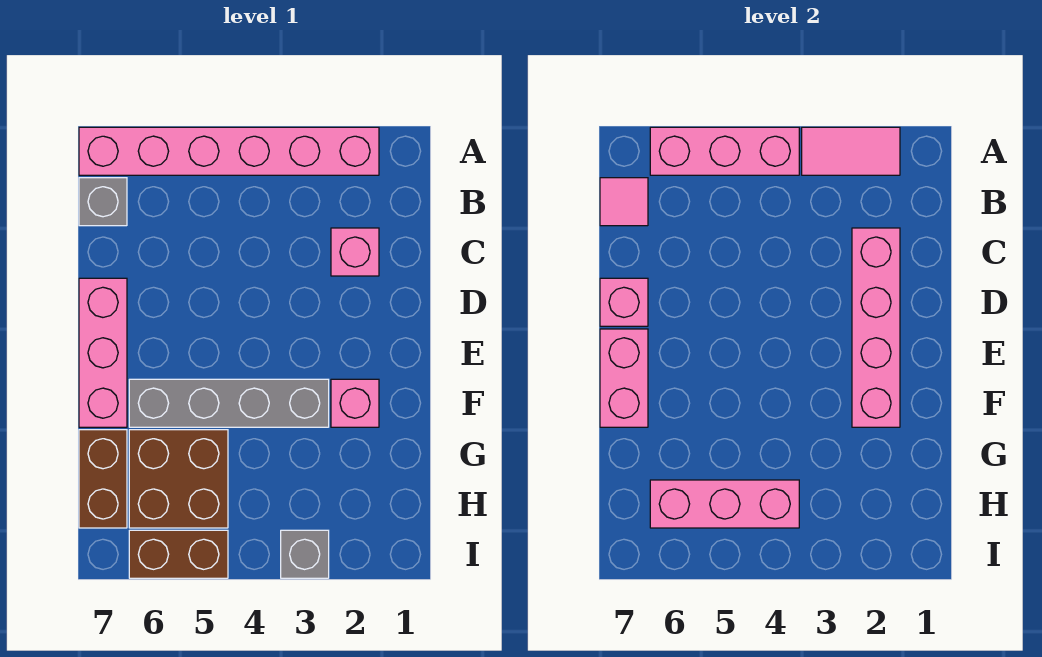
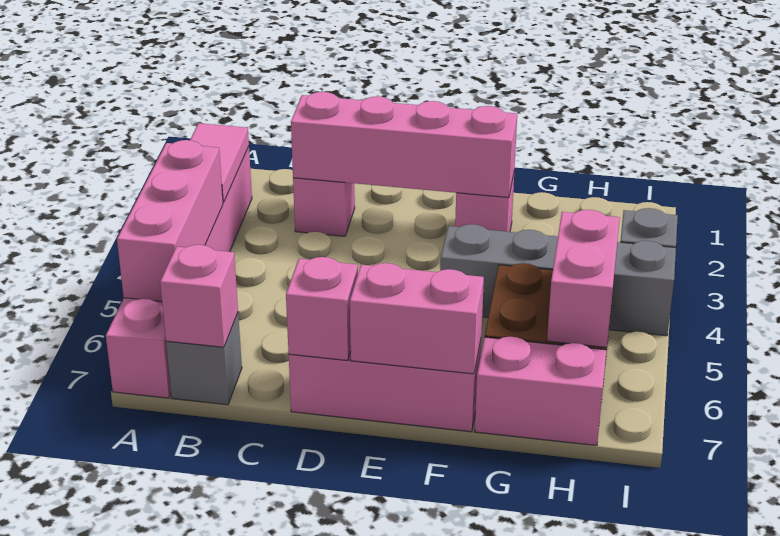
pink 1x1 tile [600,178,648,226] -> pink 1x1 brick [160,245,238,347]
grey 1x4 brick [129,379,329,427] -> grey 1x4 brick turned to [440,224,676,336]
brown 1x2 brick [79,430,127,528] -> pink 1x2 brick [475,337,607,445]
pink 1x3 brick [650,480,799,528] -> pink 1x2 brick [547,210,620,347]
brown 1x2 brick [129,530,228,578] -> none

